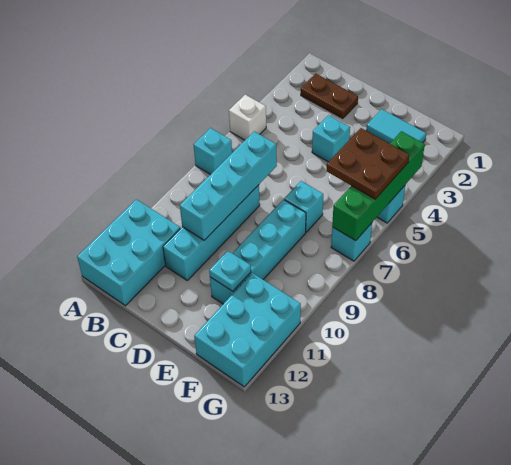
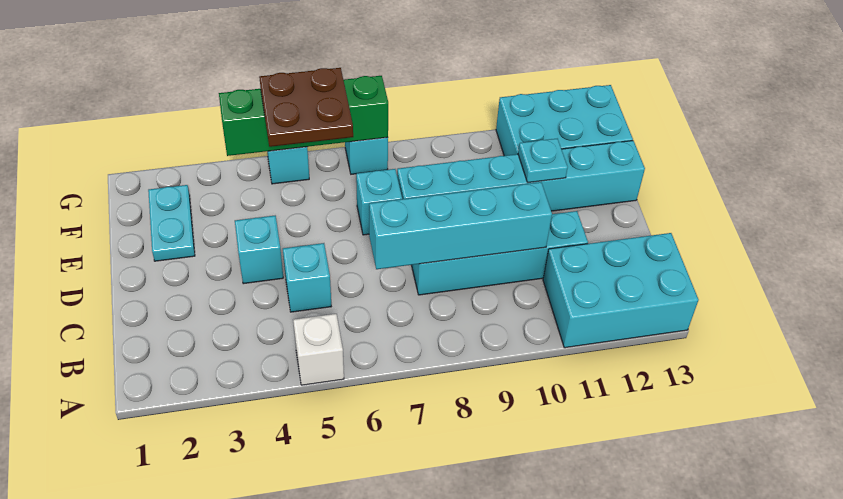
cyan 1x1 brick [193,128,232,175] -> cyan 1x1 brick moved to [283,243,331,312]
brown 1x2 plate [301,74,358,119] -> none
cyan 1x2 tile [366,109,426,144] -> cyan 1x2 plate [148,185,195,261]
cyan 1x4 brick [210,200,306,304] -> cyan 1x6 brick [397,141,645,211]

